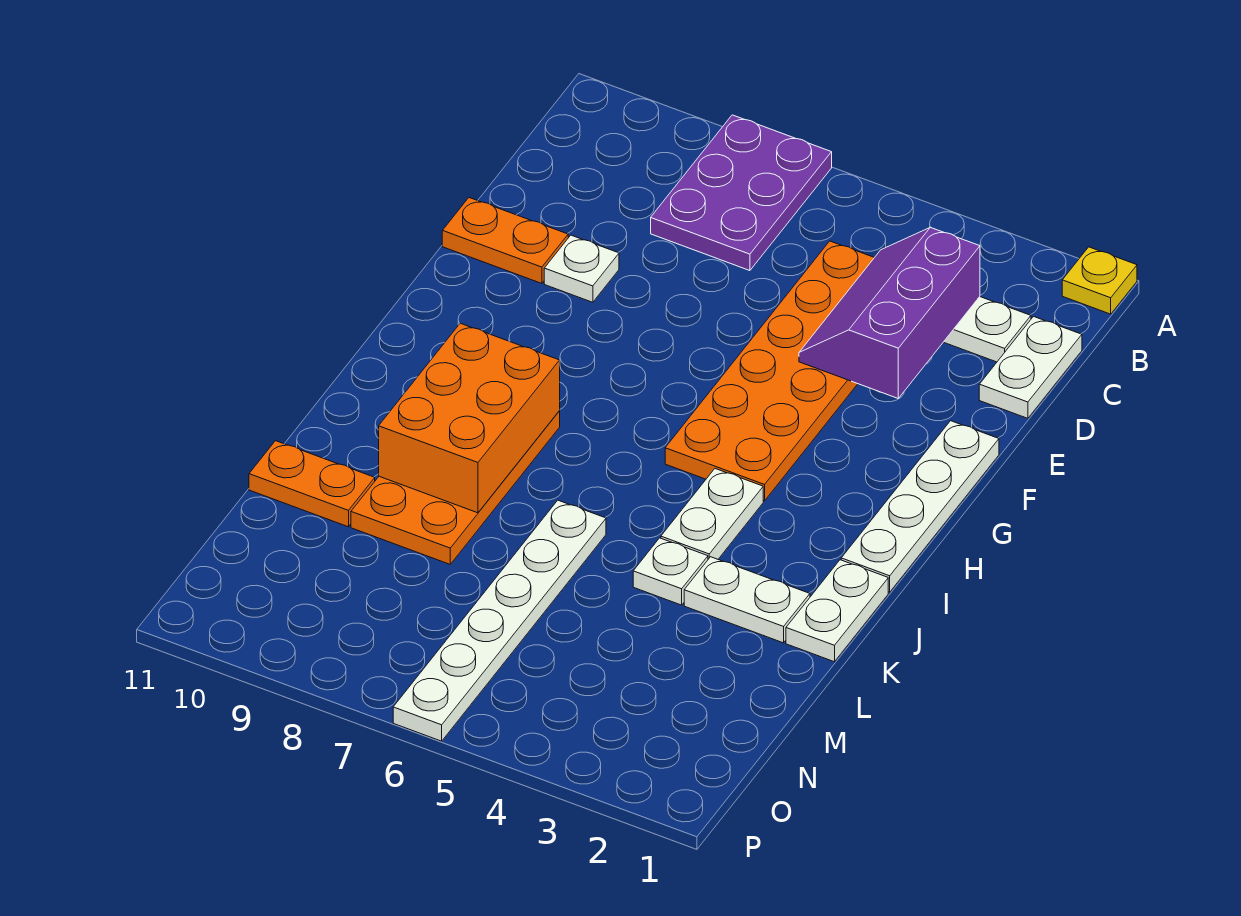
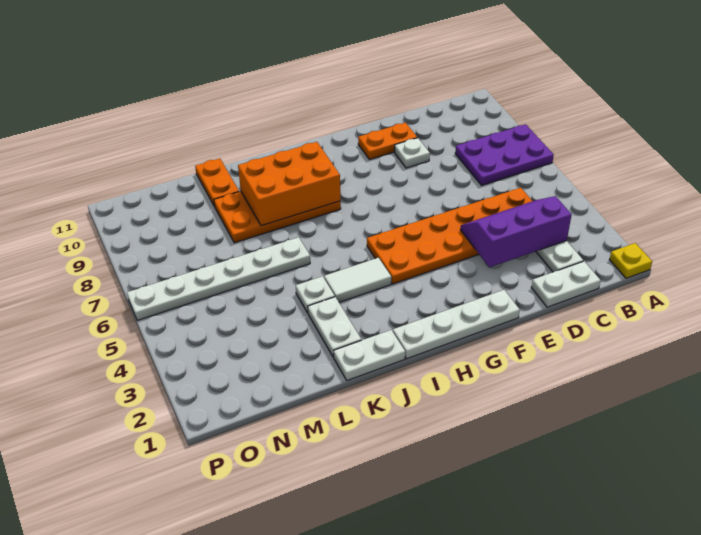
orange 1x2 plate [442,198,568,284] -> orange 1x2 plate turned to [358,123,417,160]
white 1x2 plate [661,469,763,559] -> white 1x2 tile [324,258,391,302]

